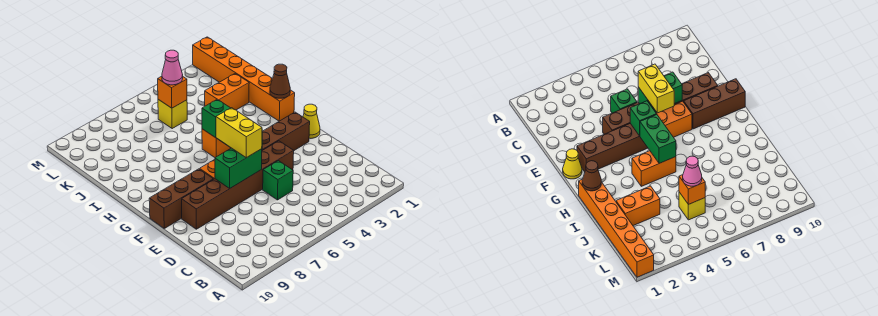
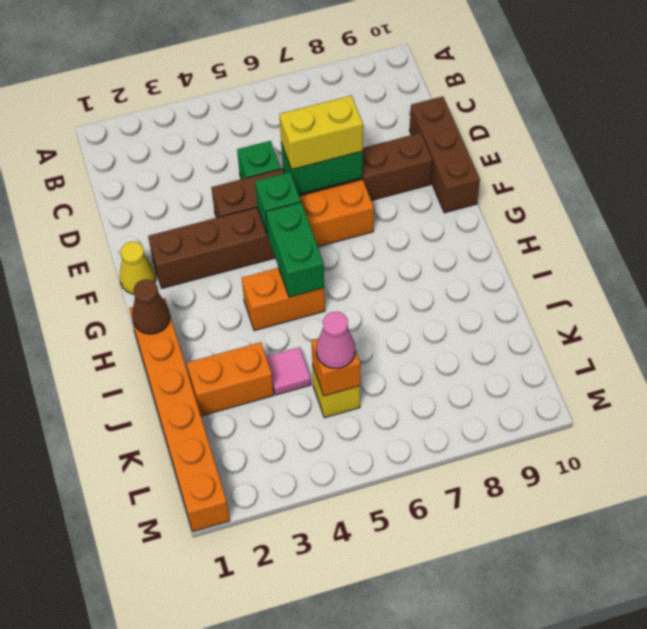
yellow 1x2 brick [216,108,262,158] -> yellow 1x2 brick turned to [279,95,363,170]
brown 1x3 brick [149,169,213,228] -> brown 1x3 brick turned to [410,96,480,213]
none -> pink 1x1 tile [266,347,311,395]

